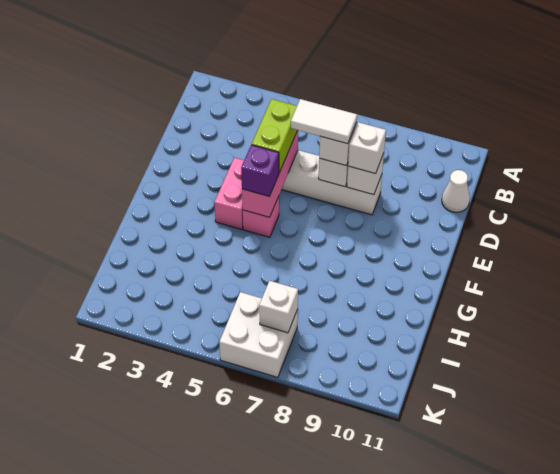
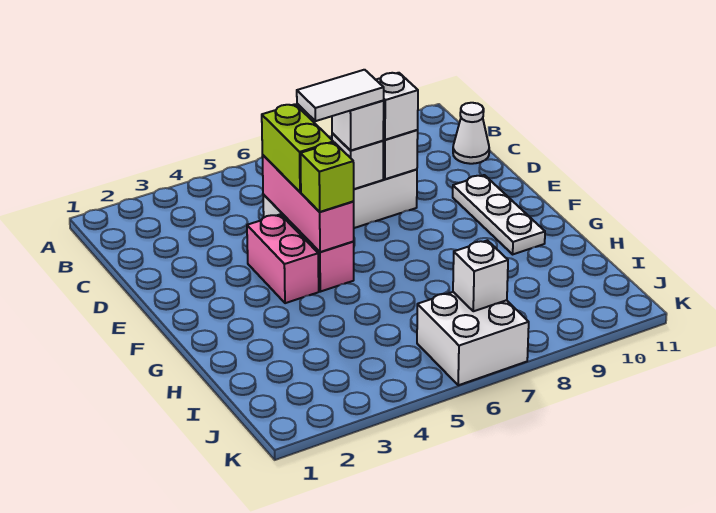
none -> white 1x3 plate [453,175,545,254]
purple 1x1 brick [241,145,279,196] -> lime 1x1 brick [300,142,354,212]

